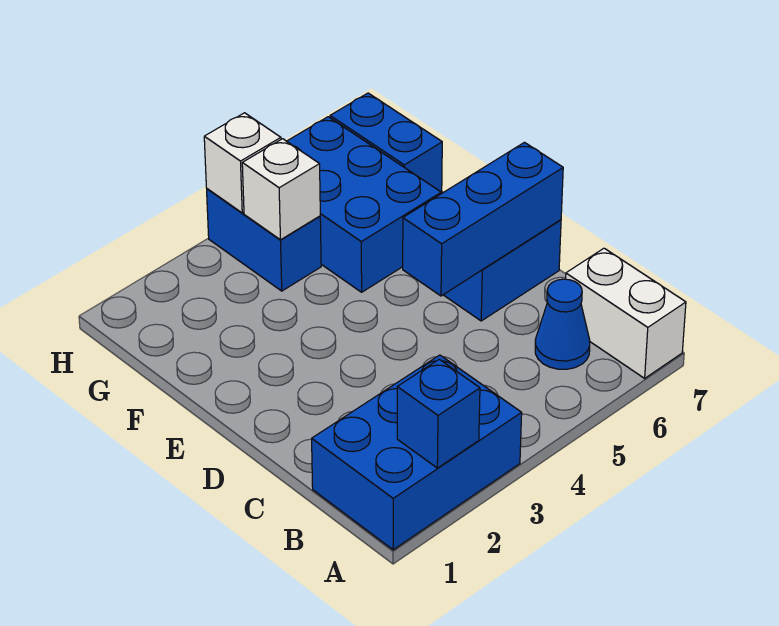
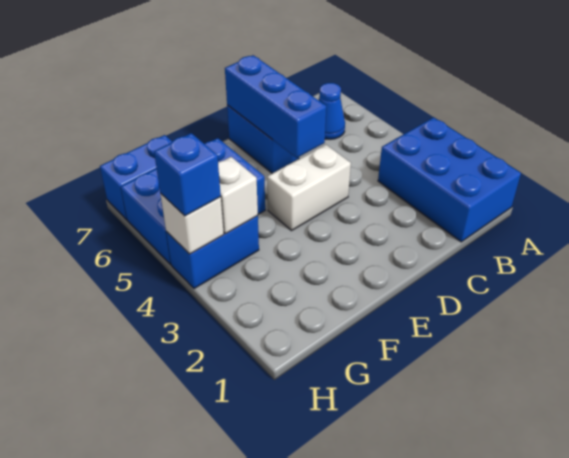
blue 1x1 brick [397,359,480,468] -> blue 1x1 brick moved to [154,133,221,216]
white 1x2 brick [566,248,686,378] -> white 1x2 brick moved to [267,145,351,231]

